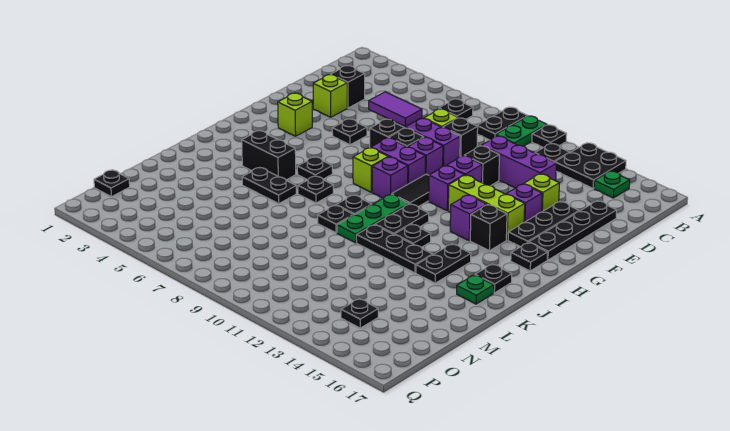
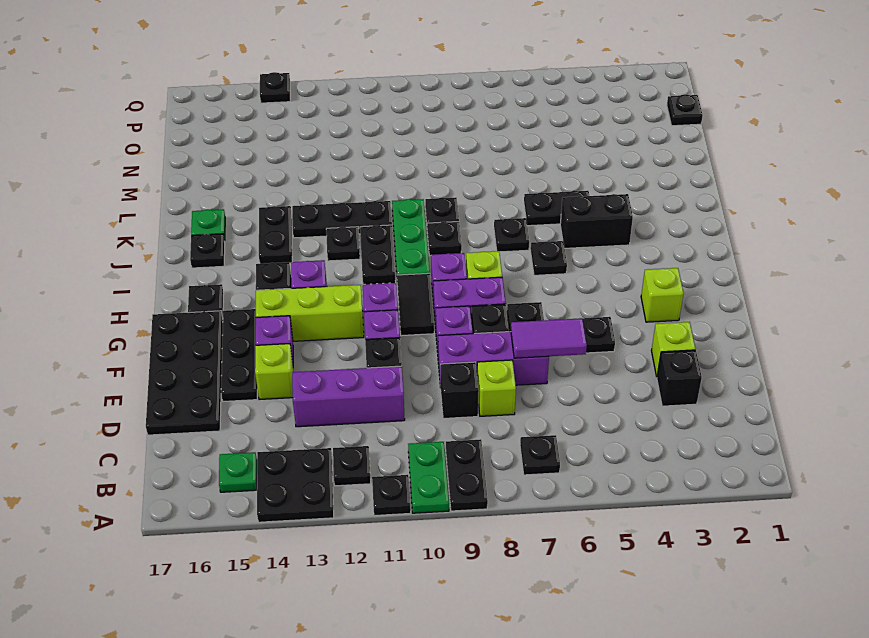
black 1x4 plate [529,201,617,260] -> black 2x4 plate [146,311,223,435]
black 1x1 plate [341,299,378,328] -> black 1x1 plate moved to [260,72,290,103]

